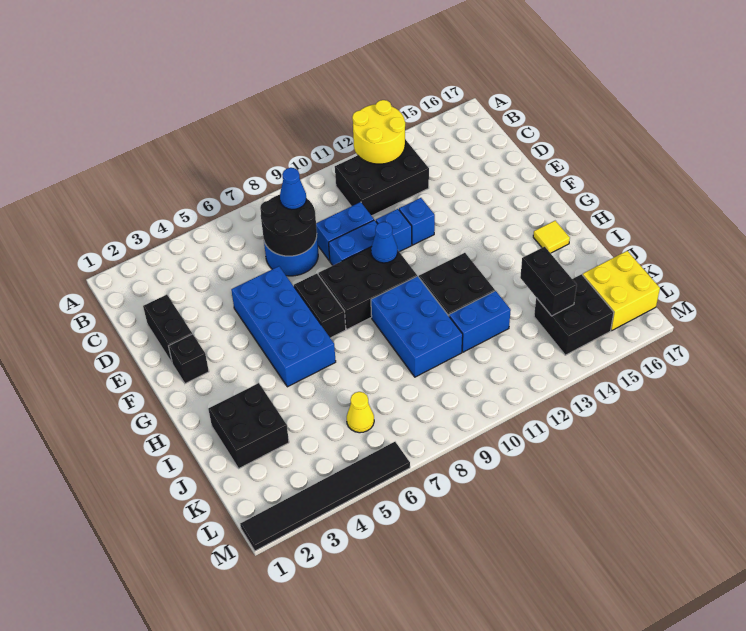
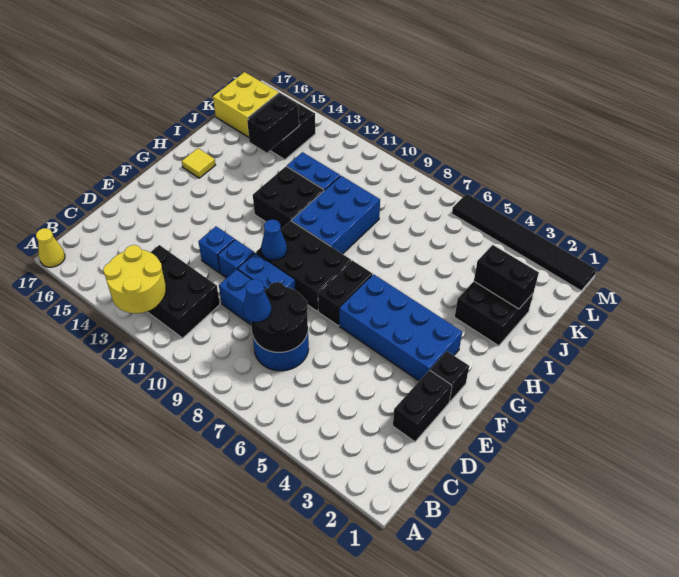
blue 2x4 brick [231,266,336,387] -> blue 2x4 brick turned to [339,274,462,381]
none -> black 1x2 brick [474,245,539,309]
yellow 1x1 cone [347,392,374,433] -> yellow 1x1 cone moved to [36,228,65,267]

